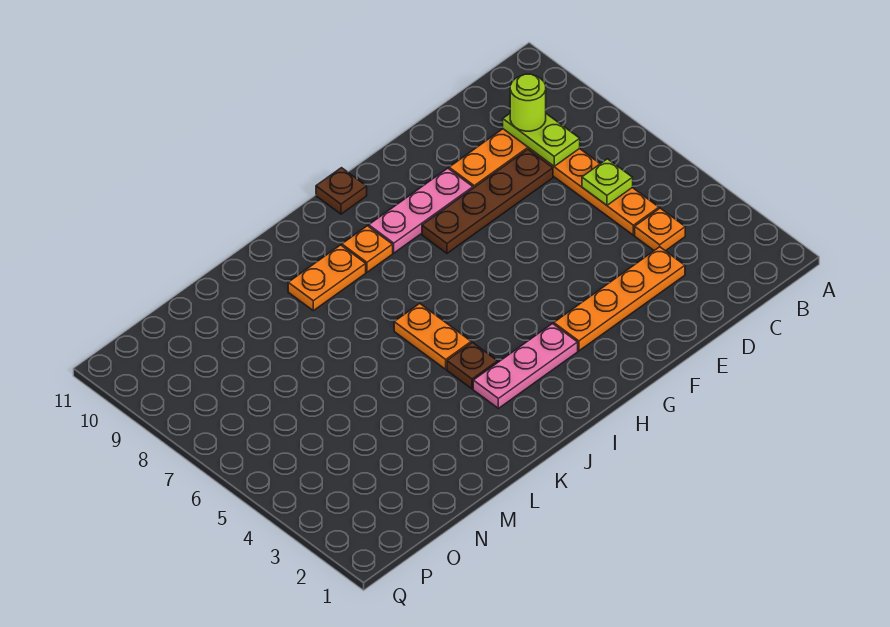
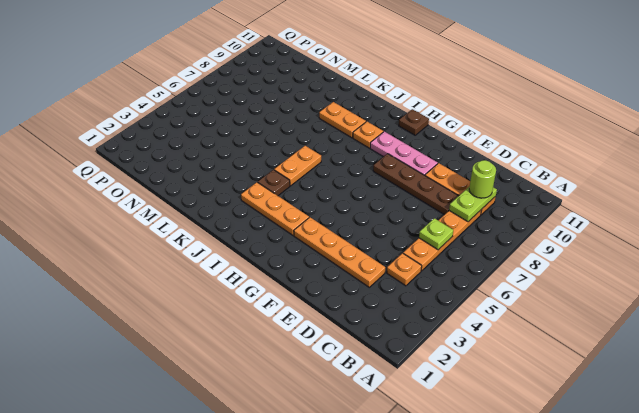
pink 1x3 plate [473,324,578,408] -> orange 1x3 plate [241,182,309,235]

